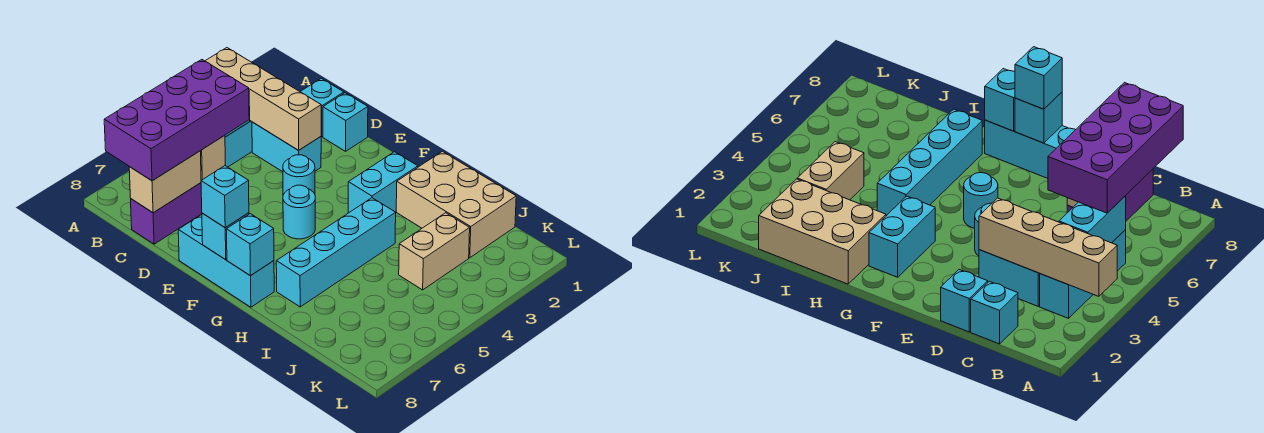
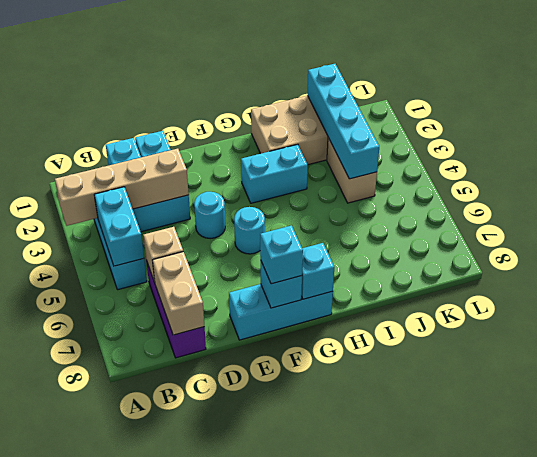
purple 2x4 brick [104,60,249,181] -> none
cyan 1x2 brick [348,152,418,213] -> cyan 1x2 brick turned to [241,144,308,203]
cyan 1x4 brick [276,198,396,307] -> cyan 1x4 brick moved to [307,64,379,179]

